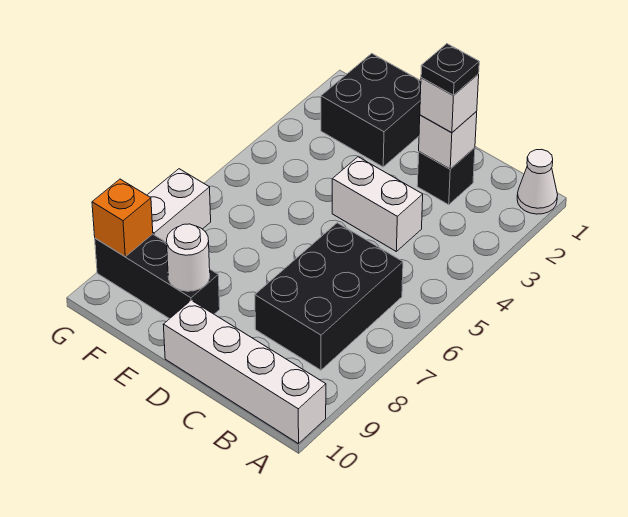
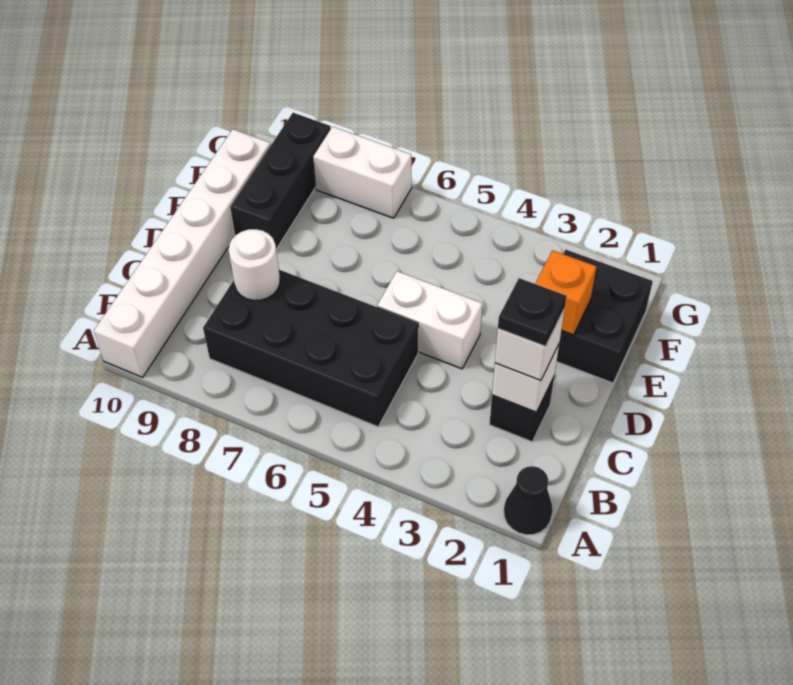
white 1x1 cone [517,149,557,214] -> black 1x1 cone [504,466,553,535]
white 1x4 brick [163,300,326,444] -> white 1x6 brick [94,129,271,377]
black 2x3 brick [255,223,403,370] -> black 2x4 brick [203,270,418,427]
white 1x2 brick [332,157,423,251] -> white 1x2 brick turned to [377,271,482,369]
white 1x1 round brick [167,224,210,291] -> white 1x1 round brick moved to [229,229,280,300]
orange 1x1 brick [92,179,153,256] -> orange 1x1 brick moved to [535,250,597,335]

